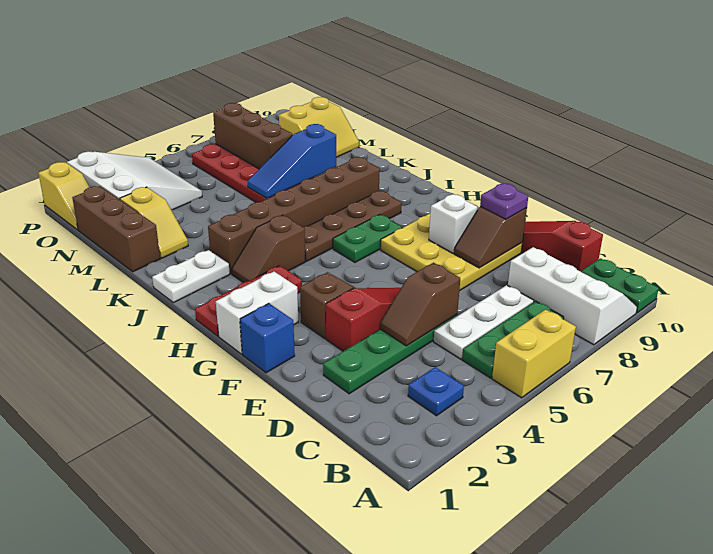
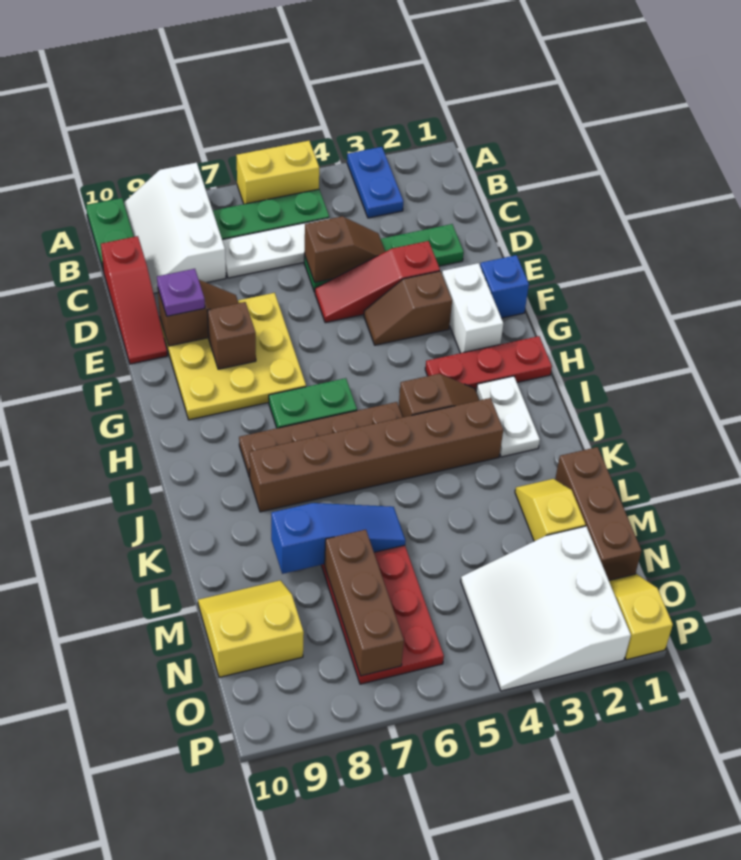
blue 1x1 plate [408,367,464,416] -> blue 1x2 plate [347,147,404,218]
white 1x1 brick [429,194,478,253] -> brown 1x1 brick [207,302,256,369]
white 1x2 brick [216,272,298,354] -> white 1x2 brick turned to [442,263,503,353]
white 1x2 plate [152,250,230,303] -> white 1x2 plate turned to [476,376,540,457]

